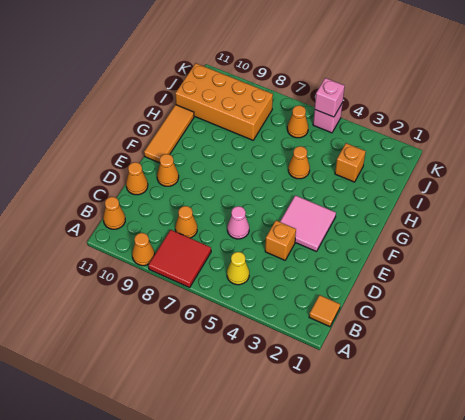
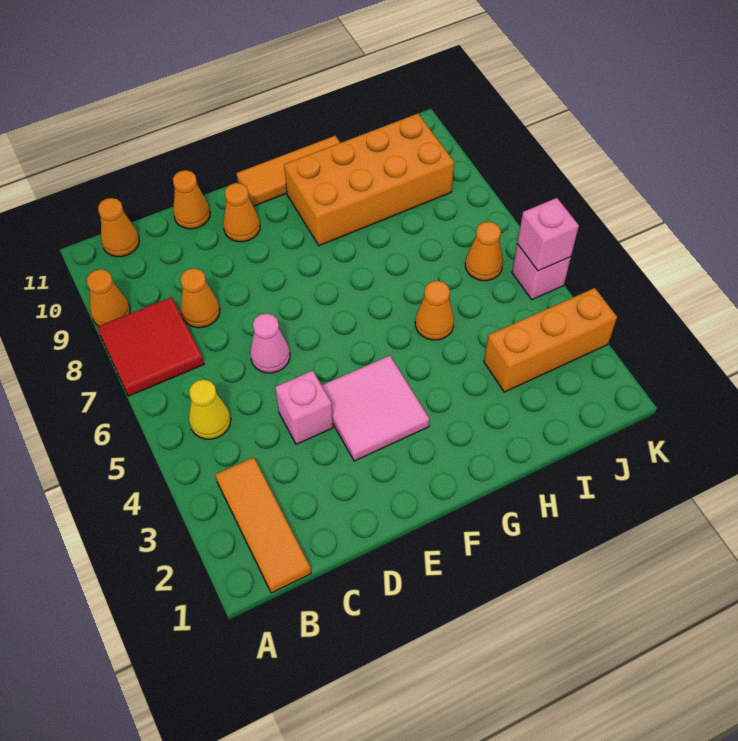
orange 1x1 tile [309,295,340,327] -> orange 1x3 tile [215,457,311,593]
orange 1x1 brick [265,221,296,260] -> pink 1x1 brick [275,371,333,444]
orange 1x1 brick [335,143,366,182] -> orange 1x3 brick [484,288,617,392]
orange 2x4 brick [175,63,273,140] -> orange 2x4 brick turned to [284,114,454,246]

